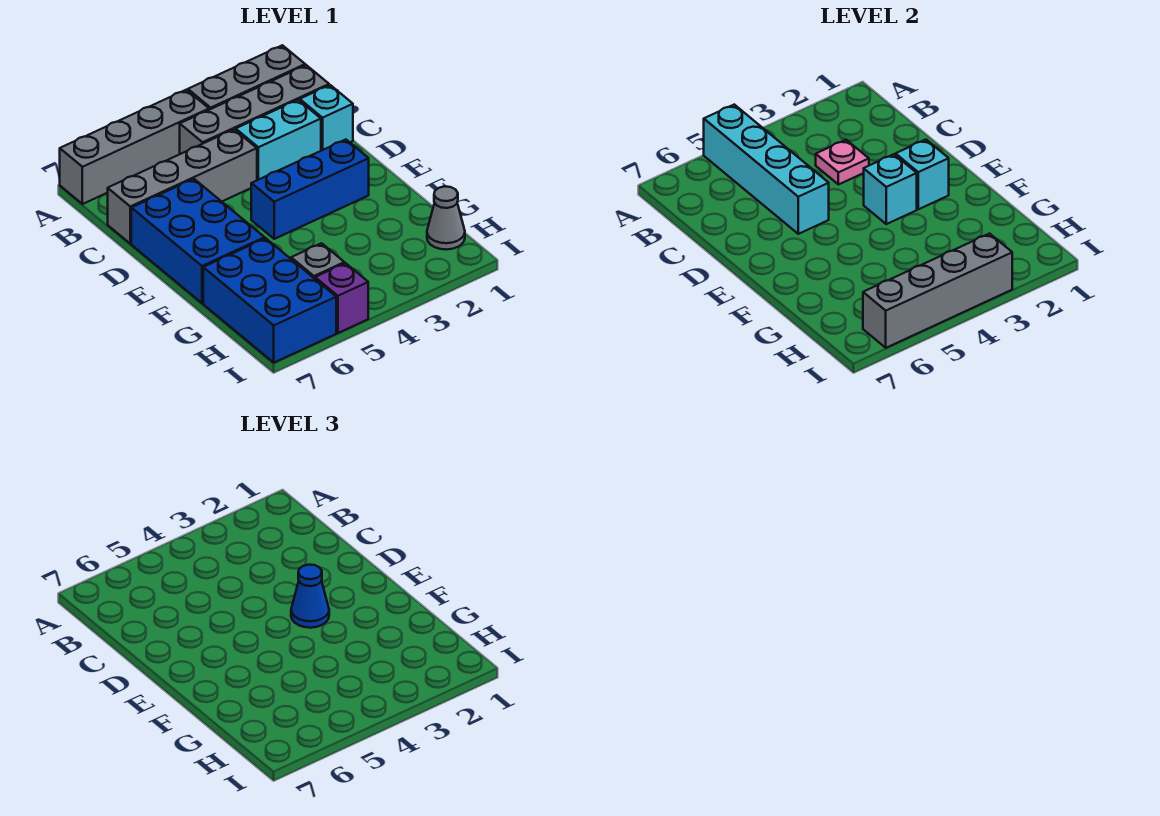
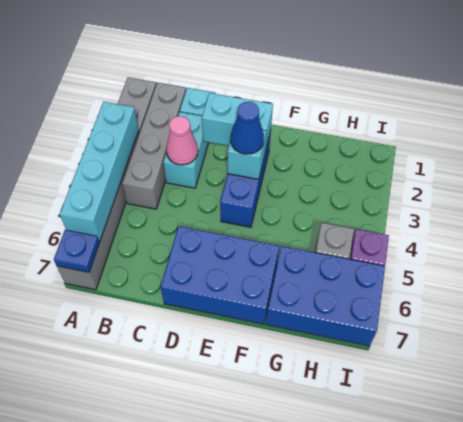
cyan 1x4 brick [704,105,829,234] -> cyan 1x4 brick turned to [60,102,139,241]
none -> blue 1x1 plate [54,230,100,272]
pink 1x1 plate [816,140,869,185] -> pink 1x1 cone [166,116,198,165]
grey 1x4 brick [108,130,257,244] -> none
cyan 1x1 brick [896,140,949,209] -> cyan 1x2 brick [202,93,273,151]
grey 1x1 cone [427,186,465,250] -> none
grey 1x4 brick [863,234,1012,348] -> none

